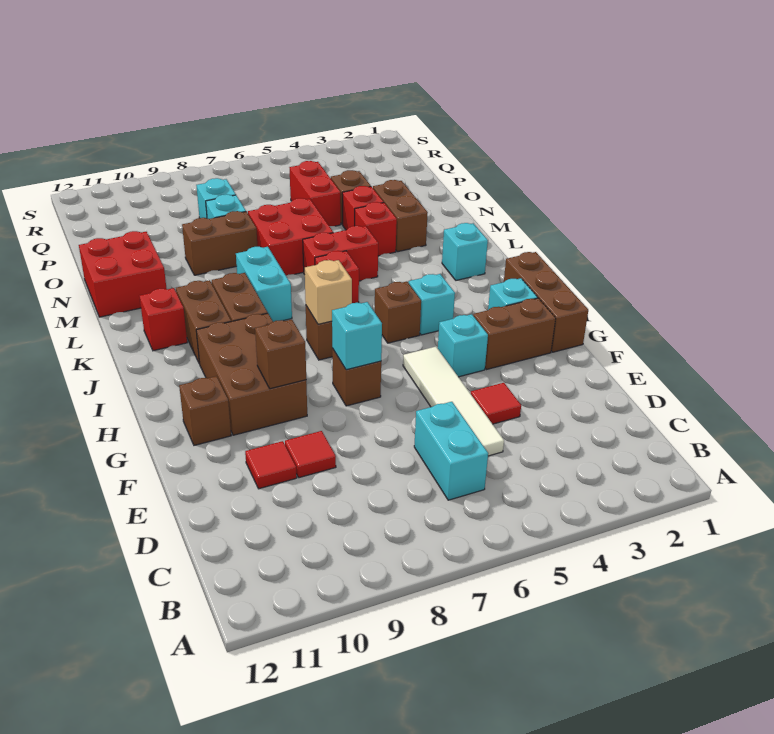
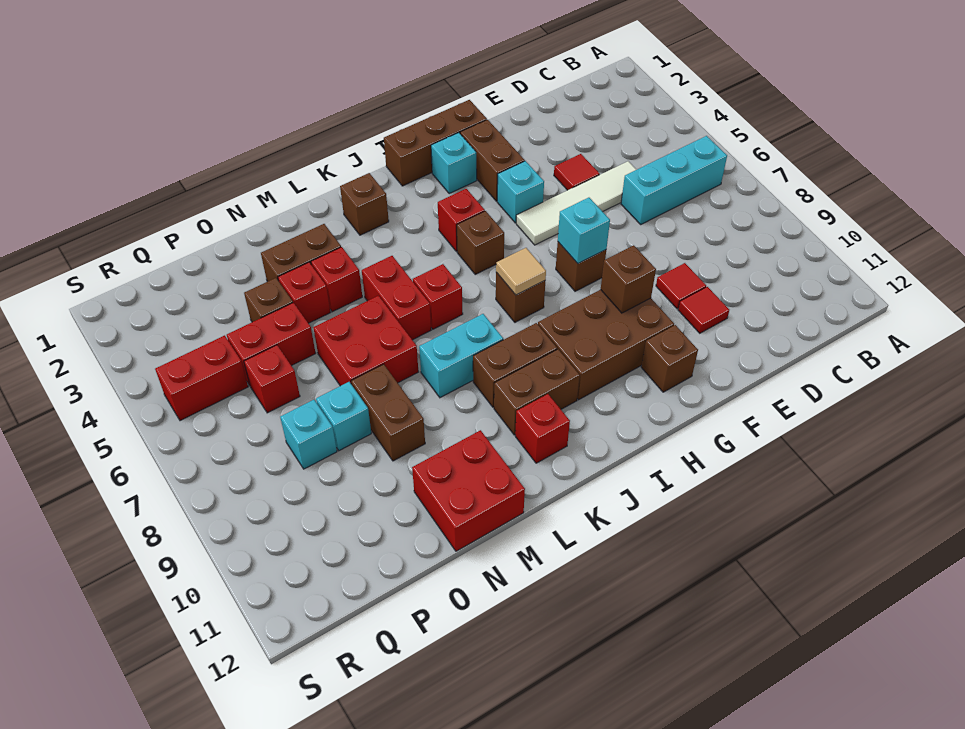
cyan 1x2 brick [414,402,488,500] -> cyan 1x3 brick [621,136,727,224]
cyan 1x1 brick [409,274,455,335] -> red 1x1 brick [438,189,485,251]
tan 1x1 brick [305,260,352,324] -> tan 1x1 tile [496,248,546,295]
cyan 1x1 brick [442,223,488,280] -> brown 1x1 brick [340,173,389,235]
none -> red 1x1 brick [244,345,300,413]
none -> red 1x2 brick [155,335,248,421]

